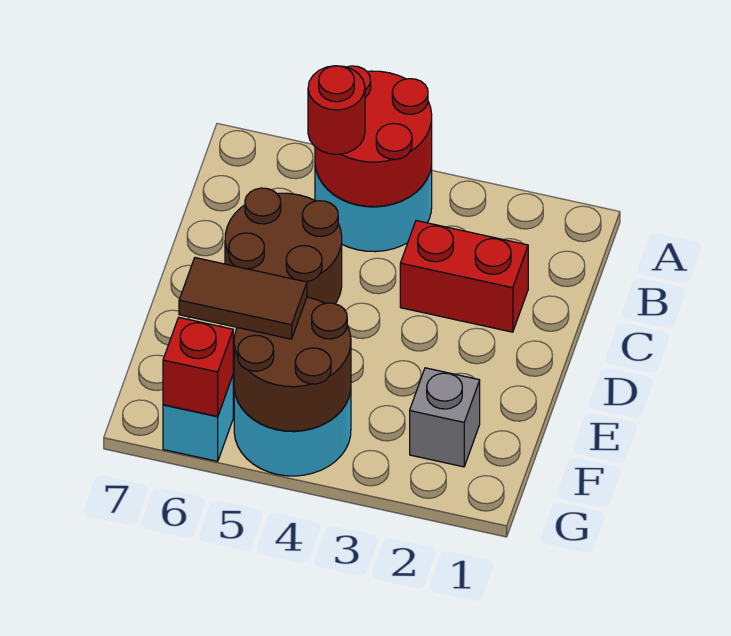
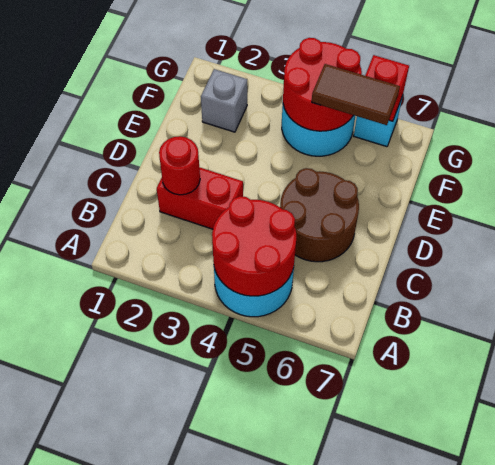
red 1x1 round brick [308,66,365,154] -> red 1x1 round brick moved to [159,136,200,195]
brown 2x2 round brick [234,297,351,431] -> red 2x2 round brick [283,38,362,131]

